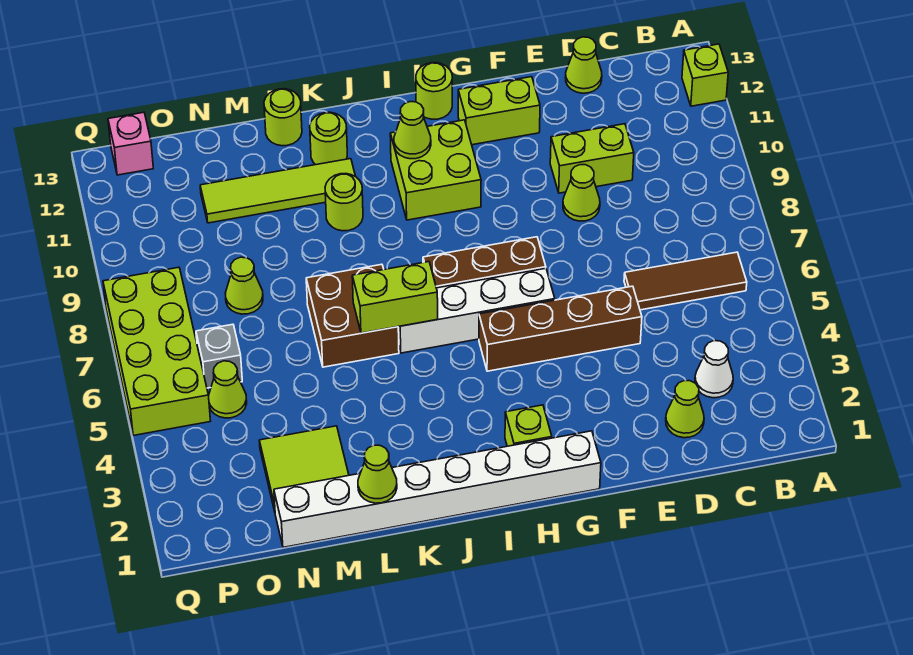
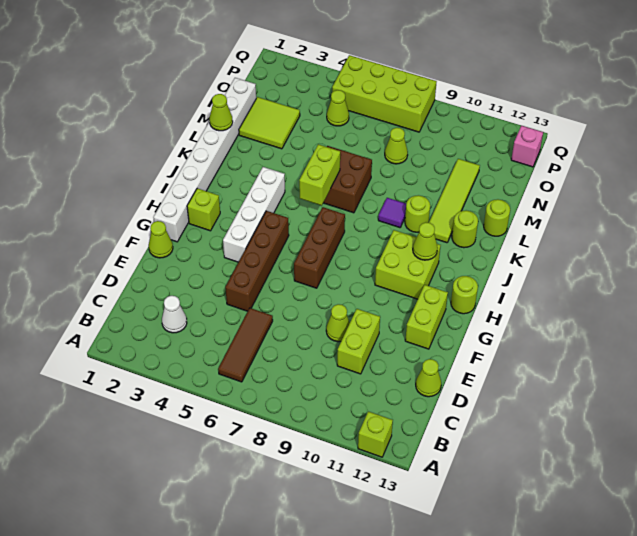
lime 1x1 cone [666,381,704,438] -> lime 1x1 cone moved to [149,221,173,258]
white 1x4 brick [398,268,555,353] -> white 1x4 brick moved to [223,167,285,262]
none -> purple 1x1 tile [378,198,406,228]
grey 1x1 brick [196,324,242,388] -> none

